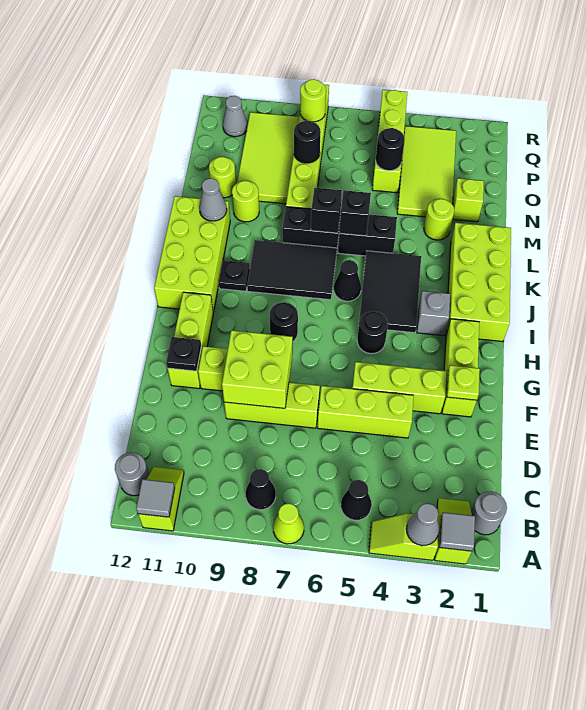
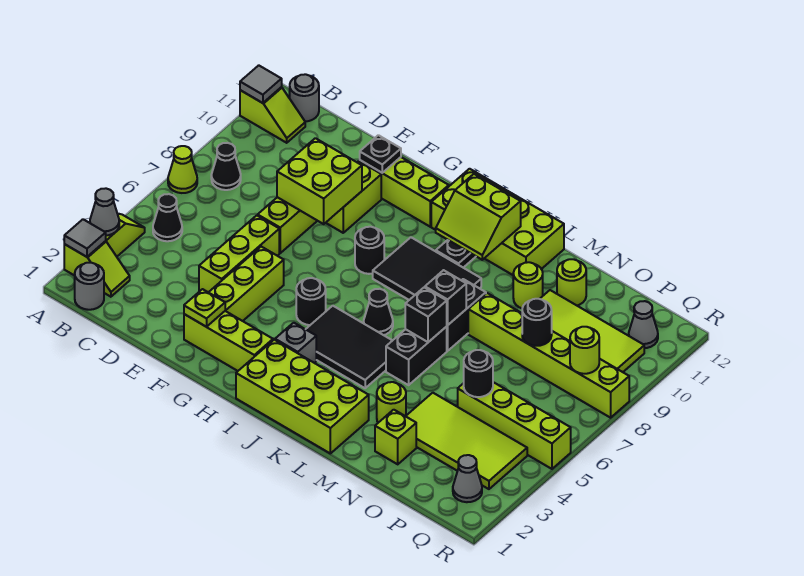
black 2x3 tile [247,240,337,300] -> black 2x3 tile turned to [373,237,481,300]
none -> lime 2x2 slope [436,174,521,260]
grey 1x1 cone [199,178,227,221] -> grey 1x1 cone moved to [453,455,482,502]

